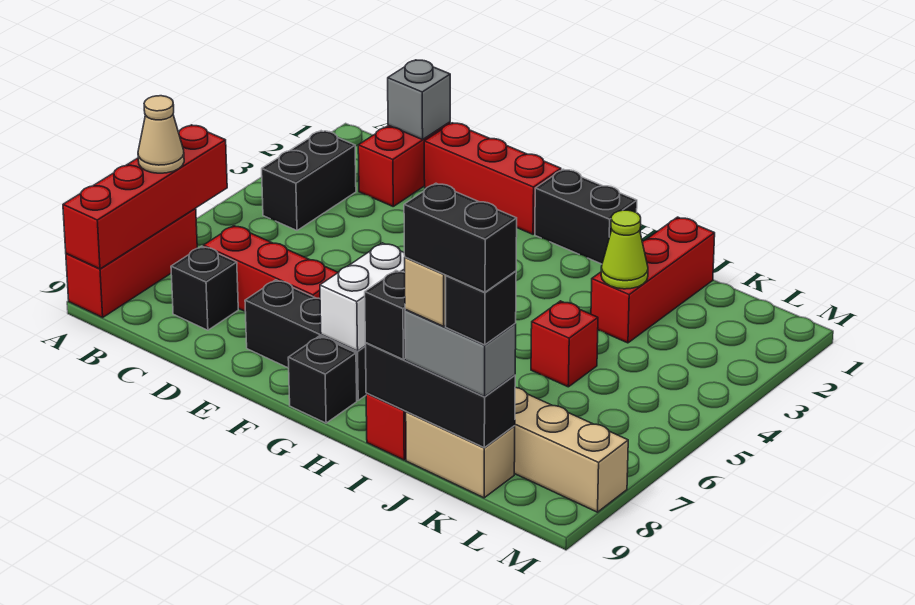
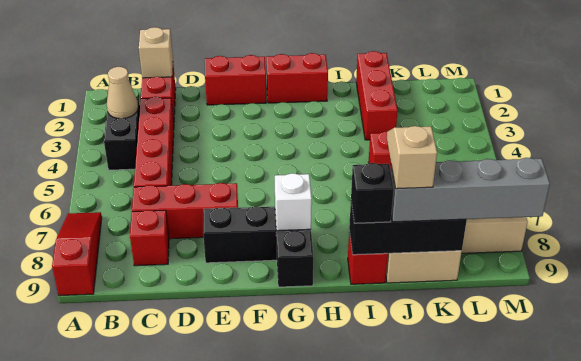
red 1x4 brick [63,125,227,269] -> red 1x4 brick moved to [134,97,174,187]
red 1x3 brick [66,208,197,317] -> red 1x3 slope [52,212,102,296]
tan 1x1 cone [138,96,184,173] -> tan 1x1 cone moved to [107,67,138,119]
grey 1x1 brick [388,60,450,140] -> tan 1x1 brick [139,27,173,78]
black 1x1 brick [171,246,238,330] -> red 1x1 brick [130,210,169,266]
red 1x3 brick [424,123,561,234] -> red 1x2 brick [205,55,266,105]
black 1x2 brick [535,169,637,264] -> red 1x2 brick [266,53,328,103]
white 1x2 brick [320,243,405,351] -> white 1x1 brick [275,173,312,231]
lime 1x1 cone [601,210,648,289] -> none
grey 1x2 brick [405,310,516,397] -> grey 1x4 brick [390,158,550,222]
black 1x2 brick [404,183,517,292] -> none
black 1x1 brick [446,271,516,345] -> none

